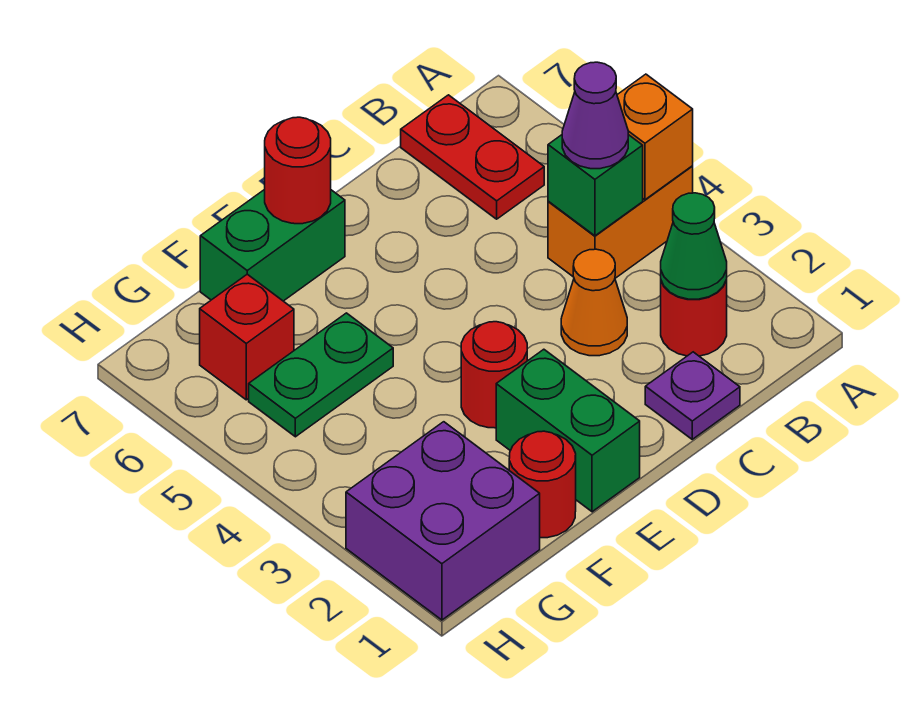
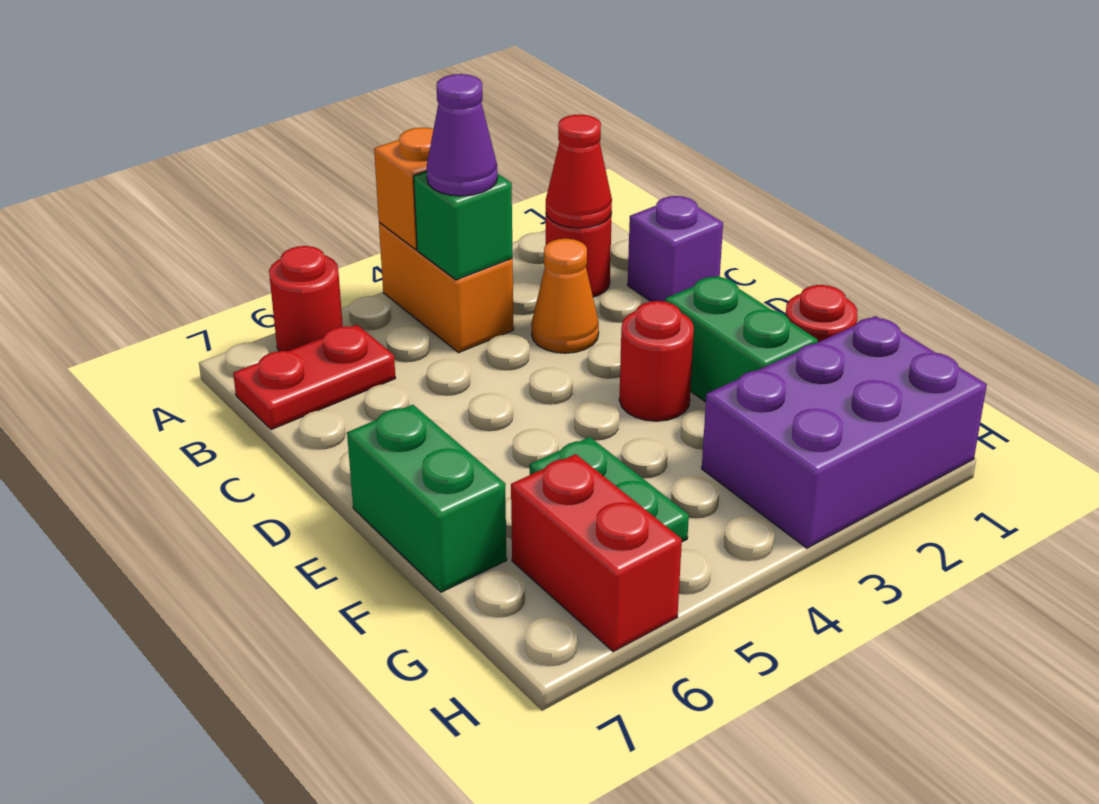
green 1x1 cone [661,193,727,299] -> red 1x1 cone [546,114,612,228]
purple 1x1 plate [645,352,740,439] -> purple 1x1 brick [628,196,723,302]
green 1x2 brick [496,349,640,512] -> green 1x2 brick turned to [665,276,818,402]
red 1x1 round brick [265,117,331,224] -> red 1x1 round brick moved to [269,246,343,351]
purple 2x2 brick [346,422,540,620] -> purple 2x3 brick [702,316,987,548]
red 1x1 brick [200,274,294,400] -> red 1x2 brick [511,454,682,652]

